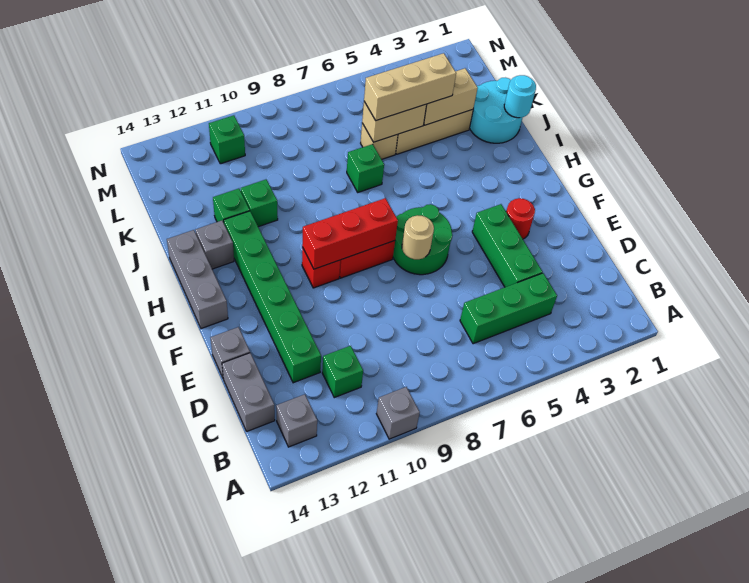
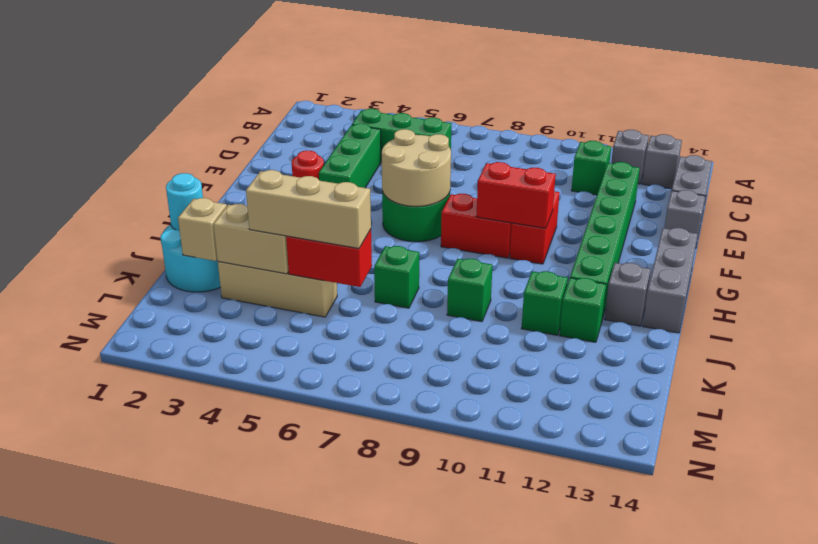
grey 1x1 brick [376,387,420,439] -> grey 1x1 brick moved to [611,130,649,184]
tan 1x1 round brick [402,215,434,259] -> tan 2x2 round brick [382,129,451,206]
red 1x3 brick [302,198,398,269] -> red 1x2 brick [476,162,556,228]
red 1x1 brick [302,247,340,288] -> red 1x2 brick [510,191,560,264]
tan 1x2 brick [362,102,427,142] -> red 1x2 brick [286,229,372,287]
tan 1x1 brick [361,123,398,159] -> tan 1x1 brick moved to [178,198,227,261]
green 1x1 brick [209,115,245,164] -> green 1x1 brick moved to [447,259,493,322]

